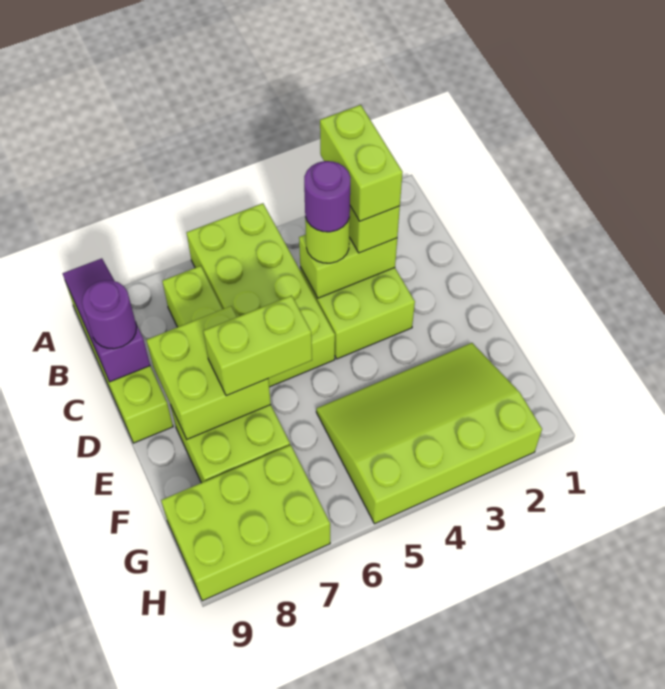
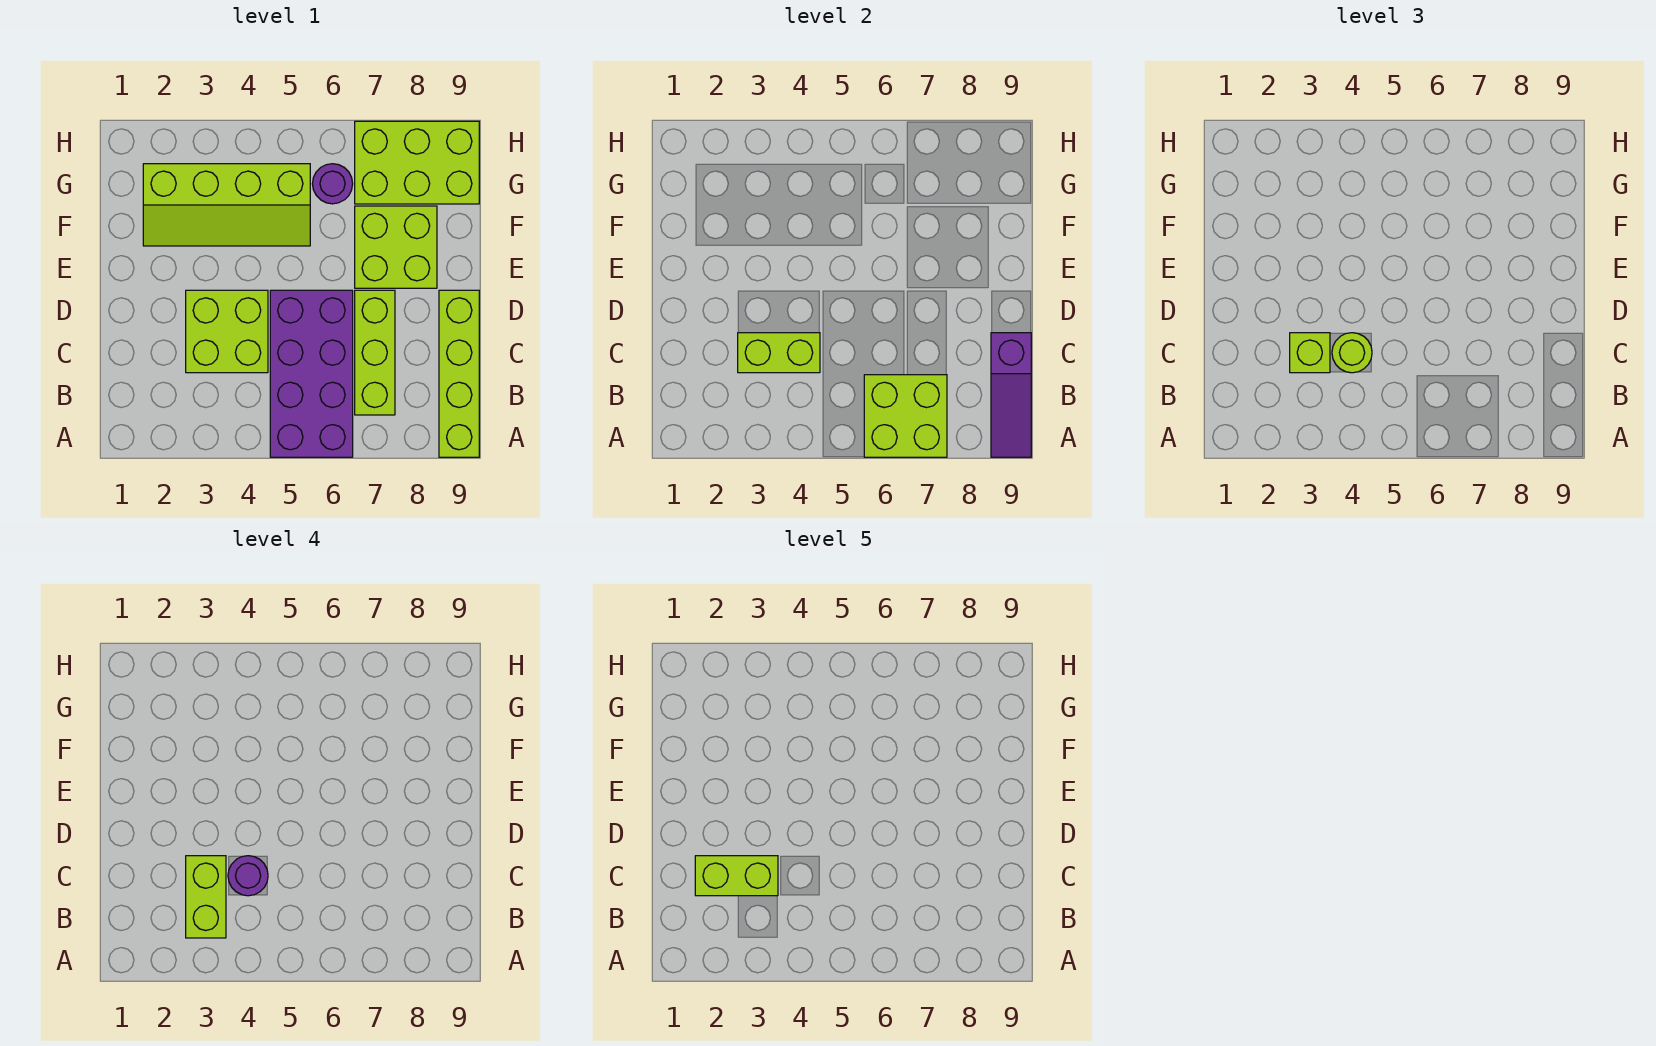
lime 2x4 brick [187,203,335,387] -> purple 2x4 brick [270,290,353,457]
purple 1x1 round brick [82,280,137,349] -> purple 1x1 round brick moved to [312,164,353,204]
lime 2x2 brick [147,306,271,439] -> lime 2x2 brick moved to [864,375,947,457]
lime 1x2 brick [204,295,312,396] -> lime 1x2 brick moved to [695,856,778,896]
lime 3x4 slope [316,343,542,524] -> lime 2x4 slope [143,164,310,246]

